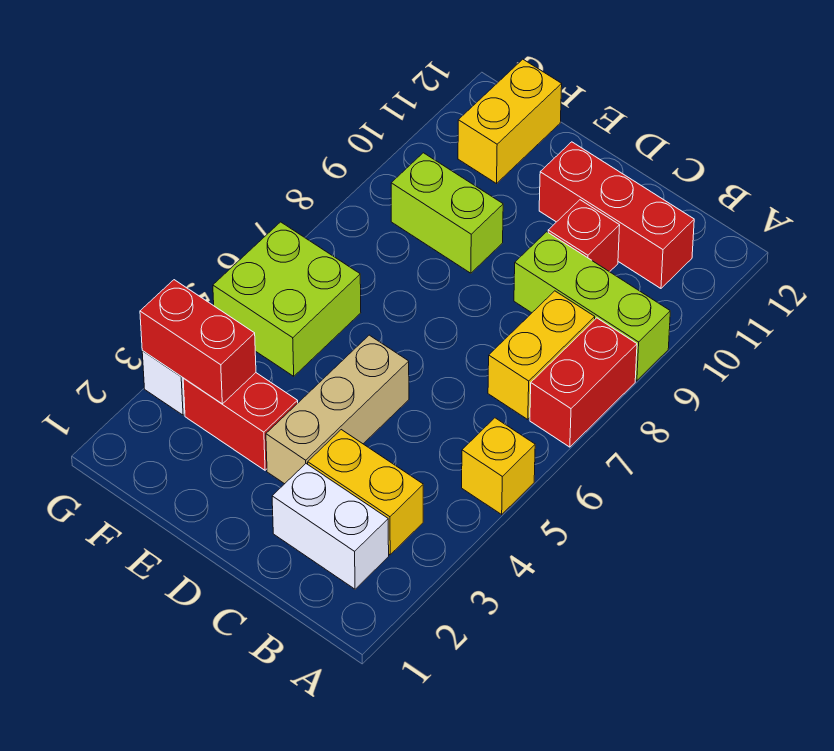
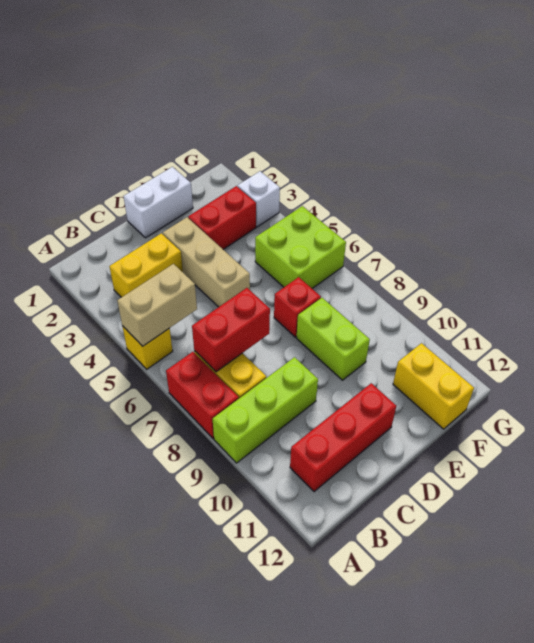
none -> tan 1x2 brick [117,264,197,346]
white 1x2 brick [272,464,389,589] -> white 1x2 brick moved to [124,167,193,238]
red 1x1 brick [548,200,620,272] -> red 1x1 brick moved to [274,277,321,337]
lime 1x2 brick [391,153,503,273] -> lime 1x2 brick turned to [297,298,370,380]
red 1x2 brick [140,280,256,404] -> red 1x2 brick moved to [192,288,270,372]

